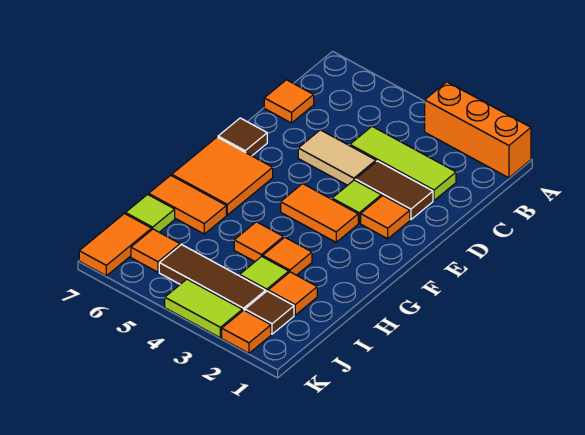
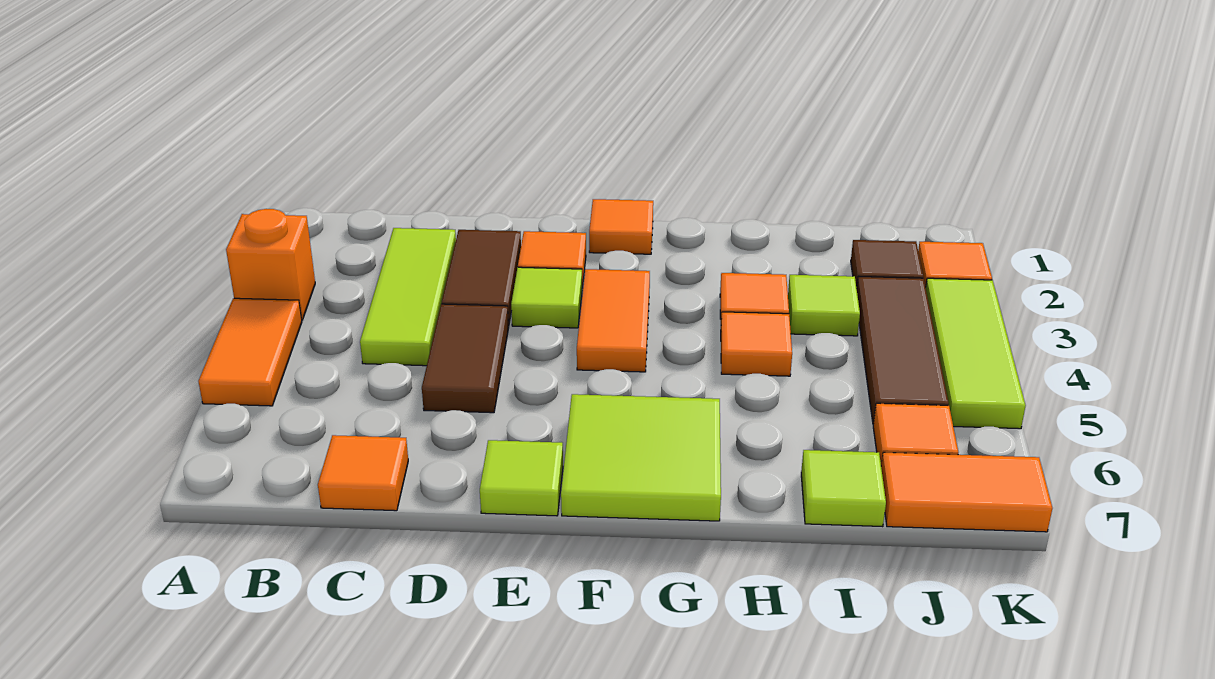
orange 1x3 brick [425,82,531,178] -> orange 1x1 brick [226,209,315,320]
tan 1x2 tile [298,130,376,185] -> brown 1x2 tile [422,304,509,413]
brown 1x1 tile [218,118,267,156] -> lime 1x1 tile [480,440,563,516]
orange 2x2 tile [172,137,273,215] -> lime 2x2 tile [561,394,721,521]
orange 1x2 tile [149,175,226,234] -> orange 1x2 tile moved to [198,298,302,406]
orange 1x1 tile [268,272,317,315] -> orange 1x1 tile moved to [589,199,653,254]
lime 1x2 tile [165,279,242,338] -> lime 1x3 tile [926,278,1026,429]

